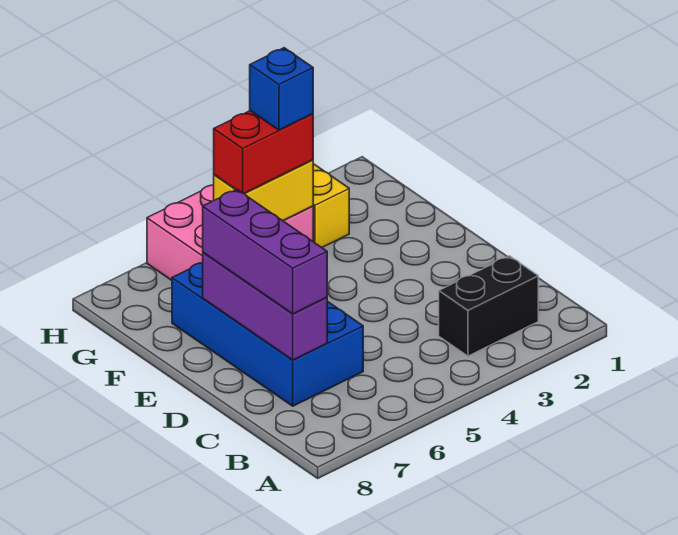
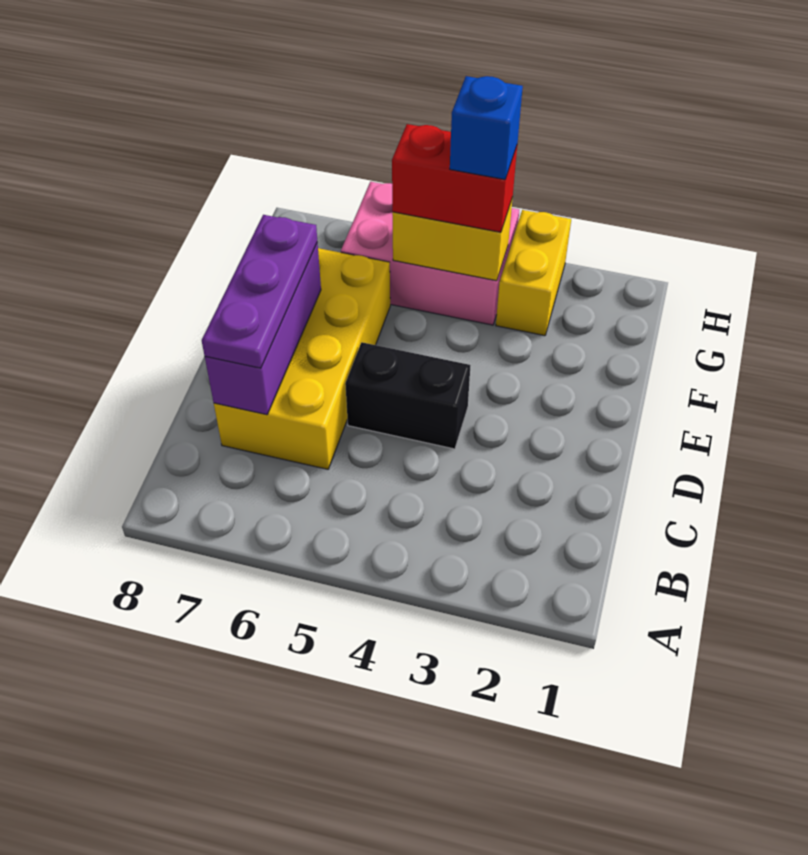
black 1x2 brick [439,256,538,356] -> black 1x2 brick moved to [345,342,470,449]
blue 2x4 brick [172,263,363,406] -> yellow 2x4 brick [214,248,390,469]
purple 1x3 brick [203,189,327,314] -> purple 1x3 plate [202,215,317,368]

